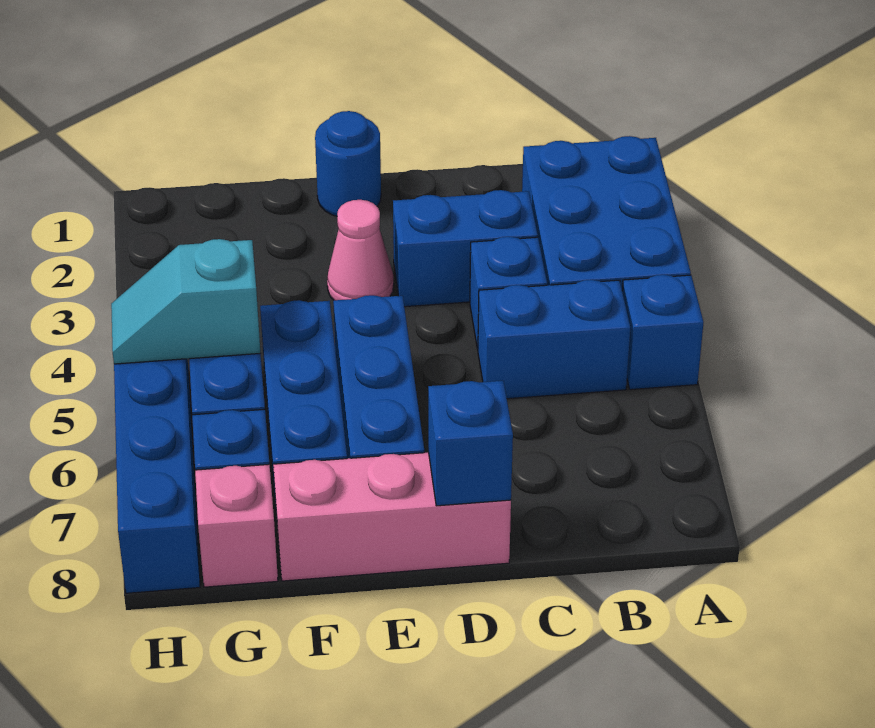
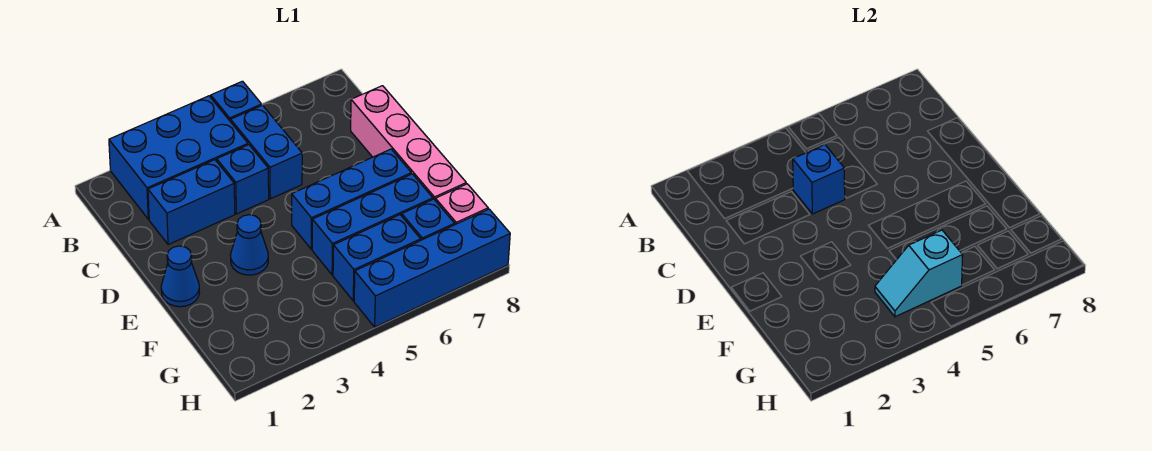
blue 1x2 brick [393,190,538,307] -> blue 1x2 brick turned to [148,160,235,245]
pink 1x3 brick [273,452,511,581] -> pink 1x4 brick [351,86,466,200]
blue 1x1 brick [428,381,513,506] -> blue 1x1 brick moved to [793,145,845,214]
blue 1x1 round brick [315,111,381,216] -> blue 1x1 cone [161,246,199,307]
pink 1x1 cone [327,200,394,300] -> blue 1x1 cone [230,215,268,275]
cyan 1x2 slope [111,239,260,364] -> cyan 1x2 slope turned to [875,230,963,317]

